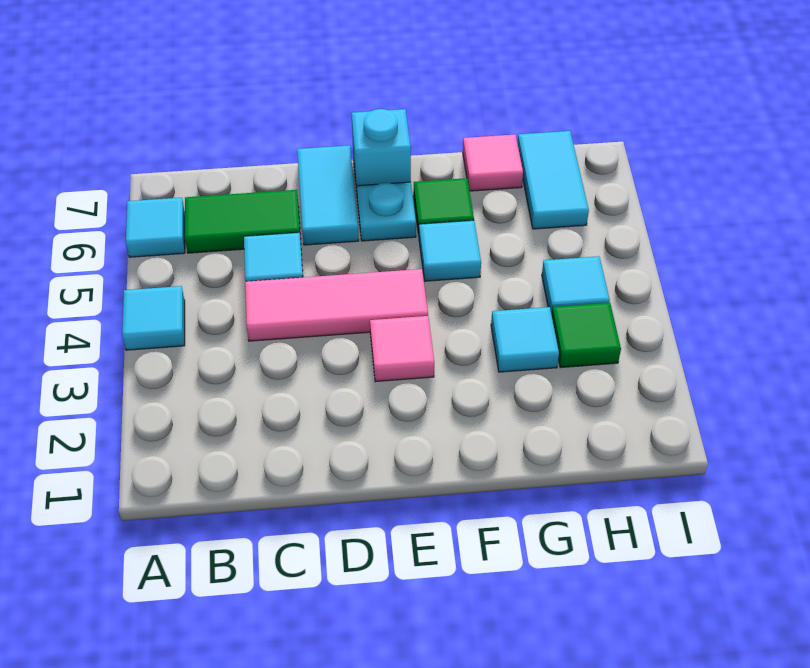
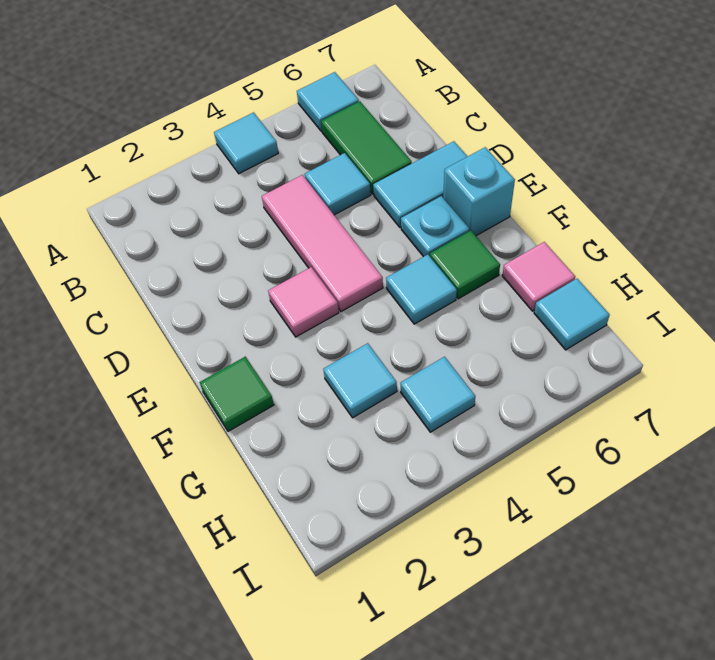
green 1x1 tile [552,303,621,368] -> green 1x1 tile moved to [200,357,274,431]
cyan 1x2 tile [517,131,589,229] -> cyan 1x1 tile [534,279,610,350]

